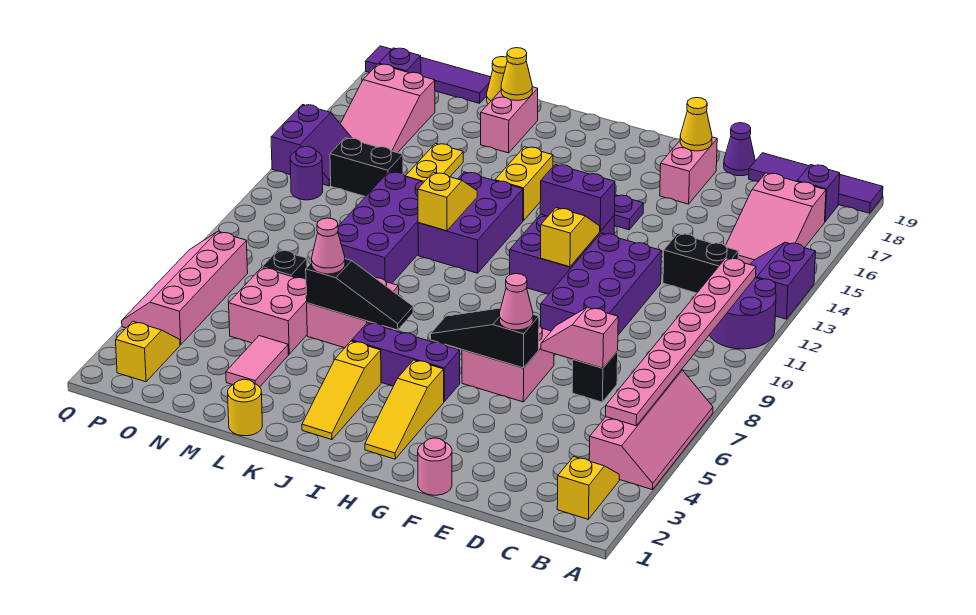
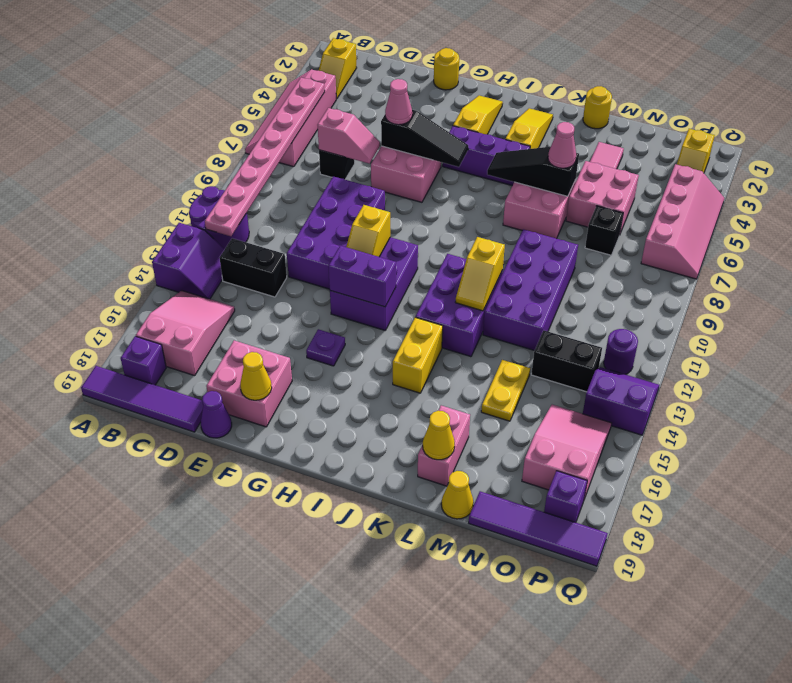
pink 1x1 round brick [418,438,452,495] -> yellow 1x1 round brick [434,48,459,90]
pink 1x2 brick [660,137,717,204] -> pink 2x2 brick [206,340,292,427]
purple 2x2 slope [271,105,352,186] -> purple 2x2 slope turned to [583,367,659,435]

